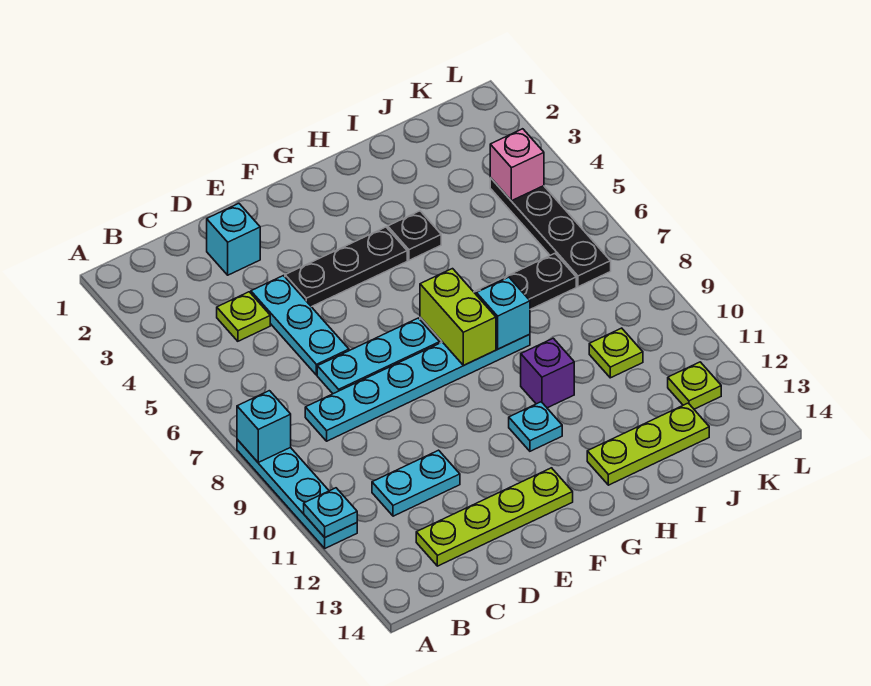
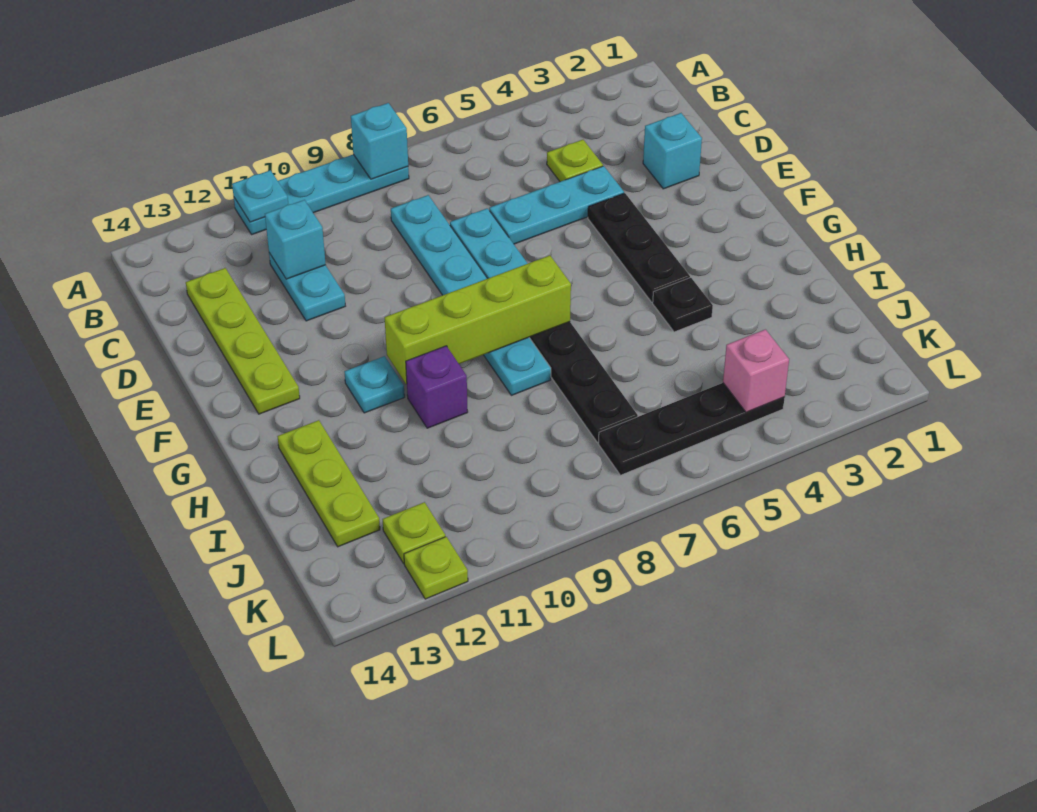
lime 1x2 brick [420,269,496,365] -> lime 1x4 brick [385,256,571,384]
cyan 1x1 brick [476,277,530,349] -> cyan 1x1 brick moved to [265,200,326,279]
lime 1x1 plate [589,328,643,378] -> lime 1x1 plate moved to [404,537,468,599]

